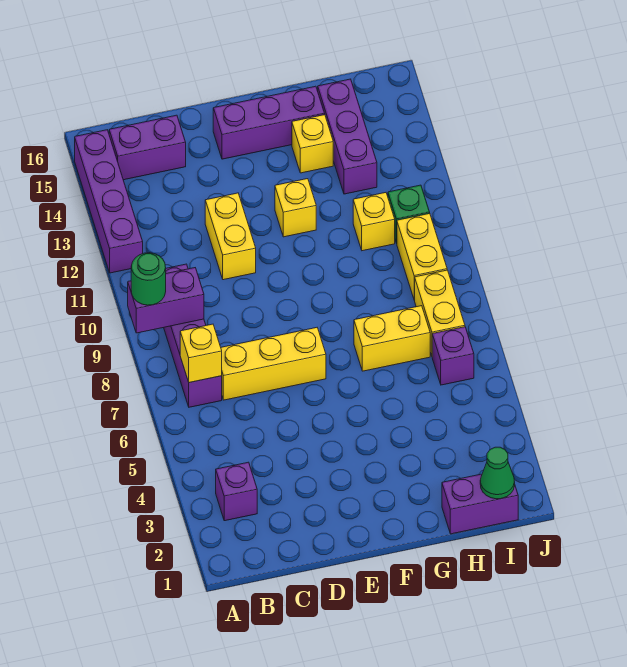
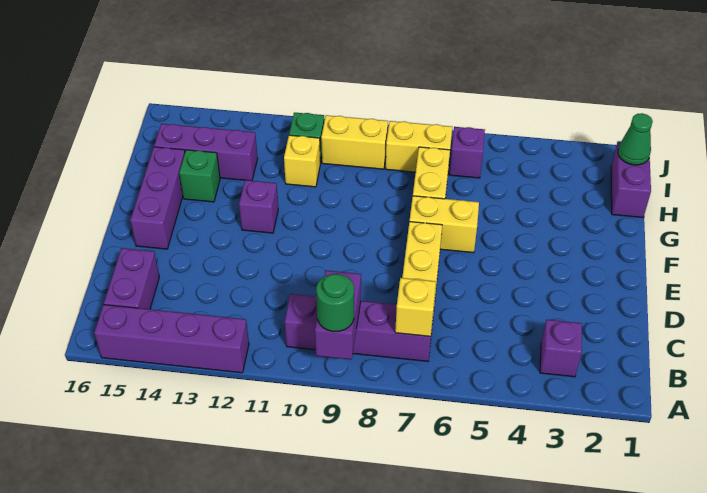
yellow 1x2 brick [205,193,256,280] -> yellow 1x2 brick moved to [410,196,479,253]
yellow 1x1 brick [275,179,316,237] -> purple 1x1 brick [239,180,278,233]
yellow 1x1 brick [292,115,333,173] -> green 1x1 brick [179,150,220,202]

